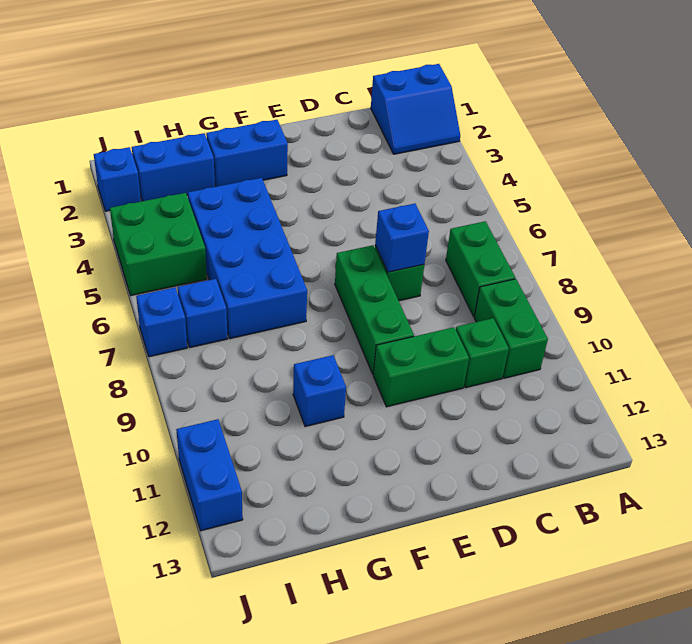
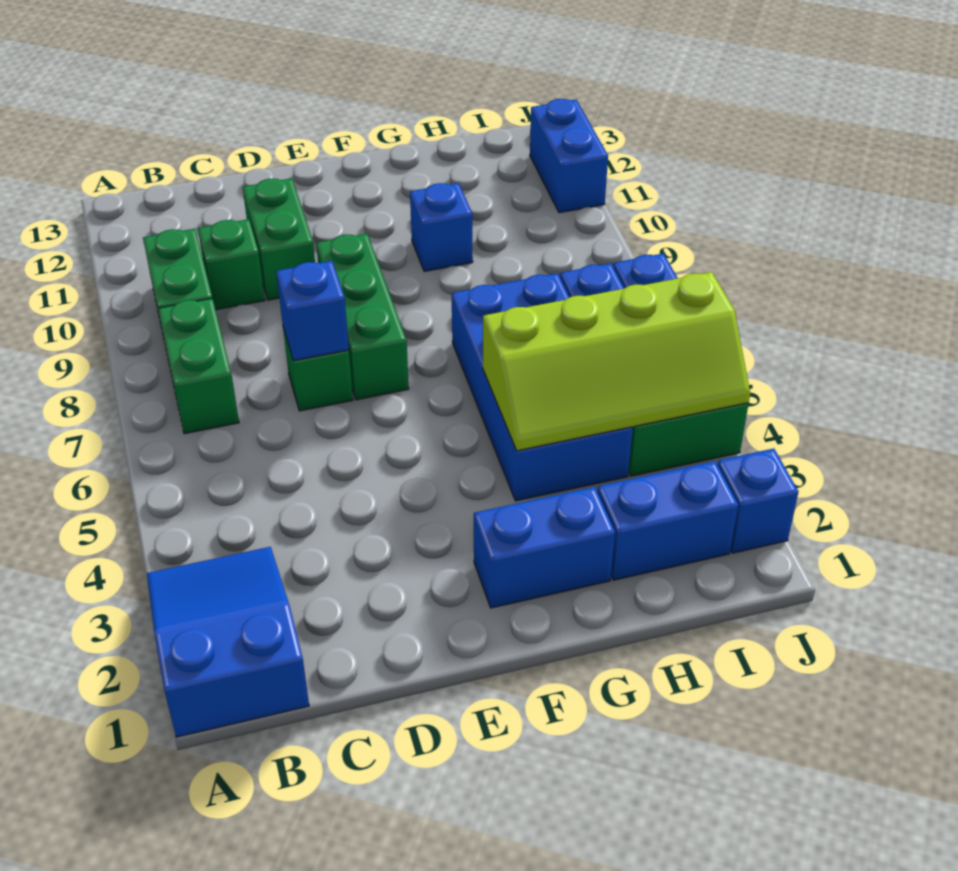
blue 2x2 slope [371,64,460,154] -> blue 2x3 slope [147,547,309,737]
green 1x2 brick [373,327,469,407] -> green 1x2 brick turned to [243,178,315,300]
none -> lime 2x4 slope [483,272,750,451]

